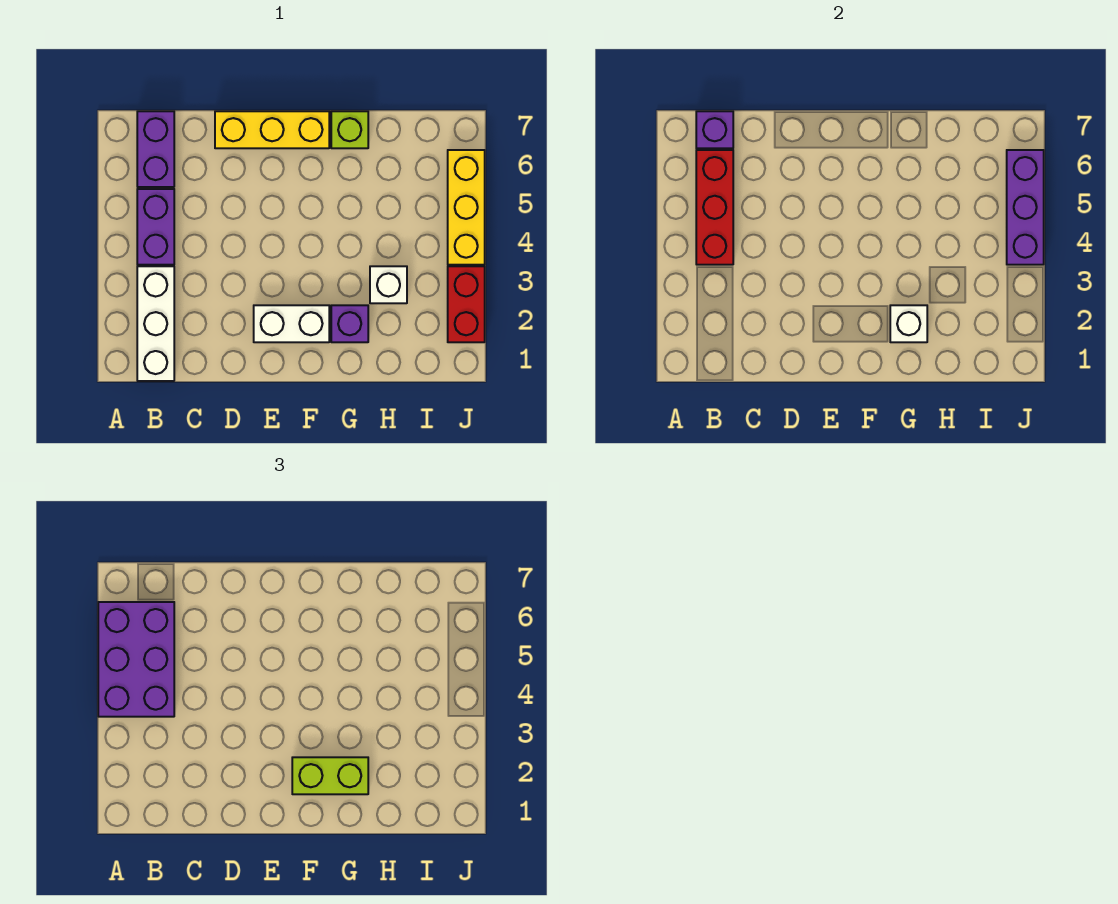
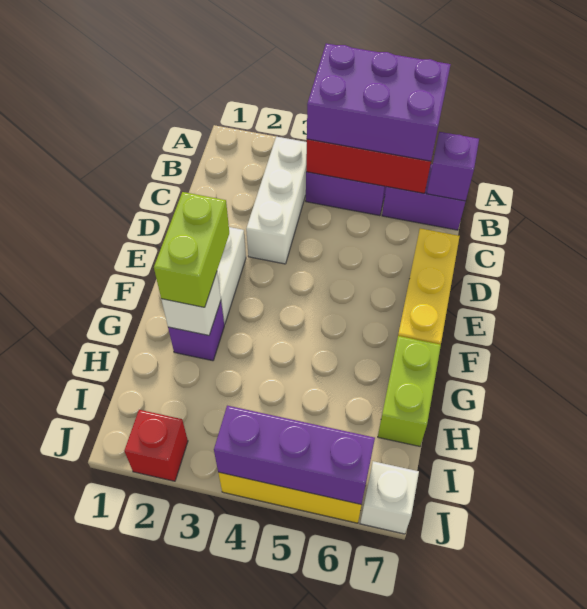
white 1x3 brick [137,266,174,381] -> white 1x3 brick turned to [246,137,307,264]
lime 1x1 brick [331,111,368,148] -> lime 1x2 brick [378,336,441,446]
white 1x1 brick [370,266,407,303] -> white 1x1 brick moved to [360,461,419,534]
red 1x2 brick [448,266,485,342] -> red 1x1 brick [124,410,188,481]

